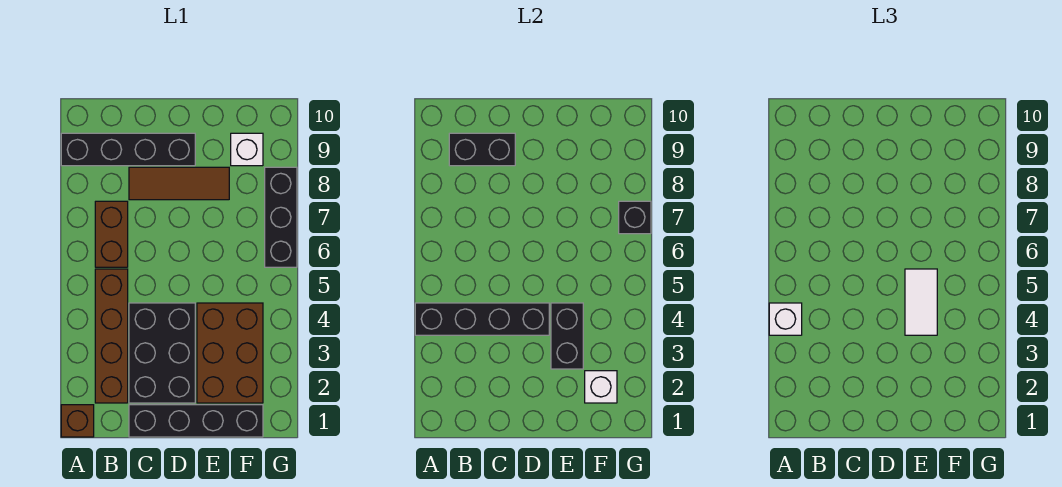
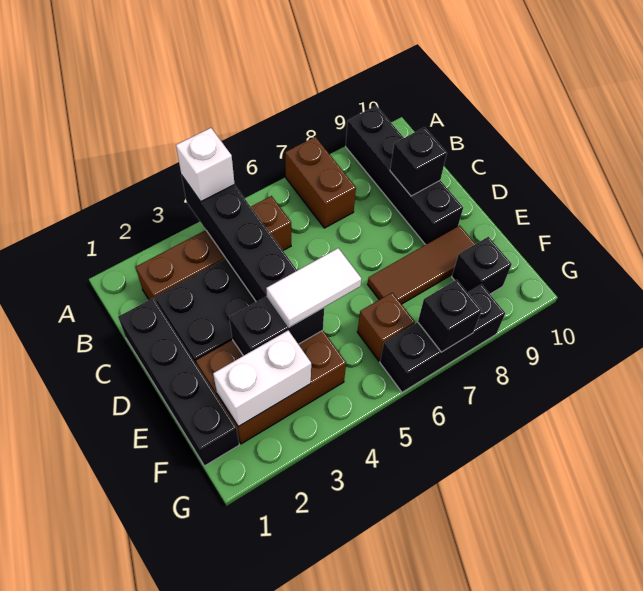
brown 1x1 brick [61,405,94,437] -> brown 1x1 brick moved to [357,293,415,361]
brown 1x2 brick [95,201,128,267] -> brown 1x2 brick turned to [285,137,356,228]
black 1x2 brick [449,133,515,166] -> black 1x1 brick [390,127,447,196]
brown 1x3 tile [129,167,229,200] -> brown 1x3 tile turned to [368,225,475,304]
white 1x1 brick [585,371,617,403] -> white 1x2 brick [213,330,311,427]
white 1x1 brick [231,133,263,166] -> black 1x1 brick [452,237,512,294]

